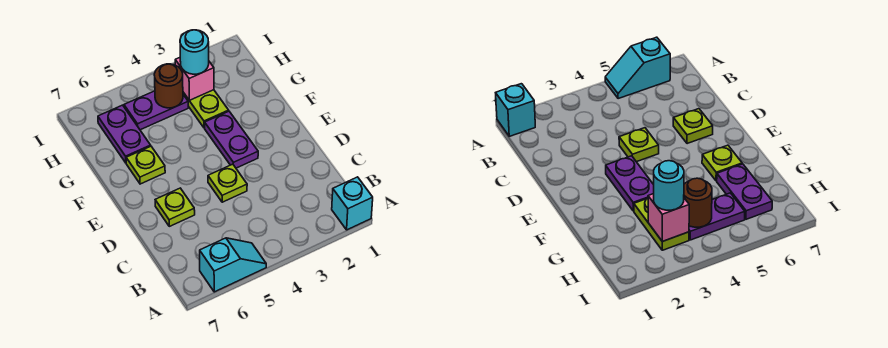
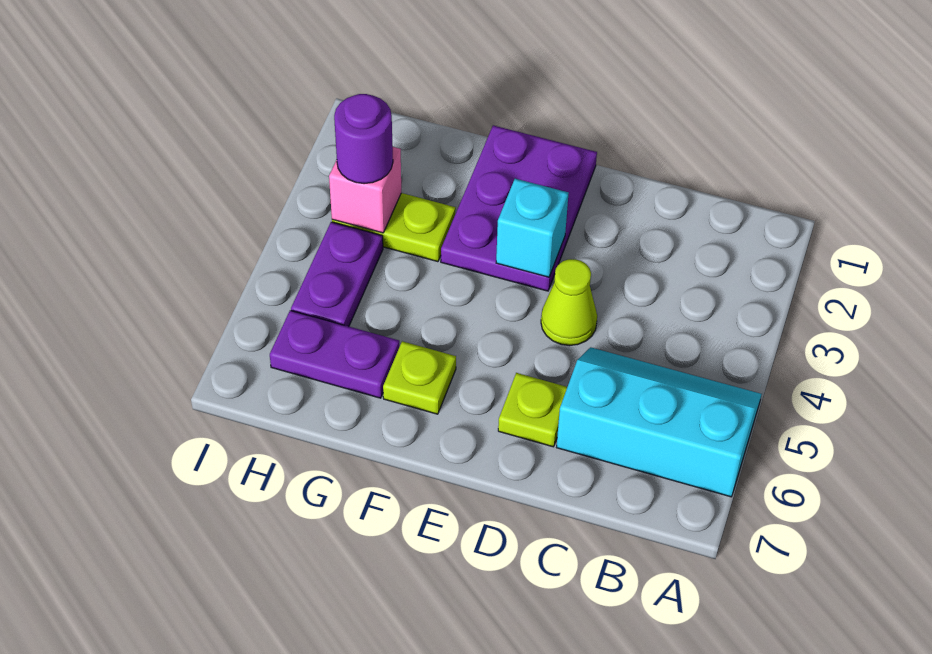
cyan 1x1 brick [332,177,373,230] -> cyan 1x1 brick moved to [496,179,568,277]
cyan 1x2 slope [200,238,266,292] -> cyan 2x3 slope [557,347,761,497]
lime 1x1 plate [208,164,247,202] -> lime 1x1 cone [541,259,597,346]
purple 1x2 plate [205,111,258,168] -> purple 2x3 plate [441,125,597,291]
cyan 1x1 round brick [180,30,209,74] -> purple 1x1 round brick [334,94,393,184]
brown 1x1 round brick [154,64,183,108] -> none

